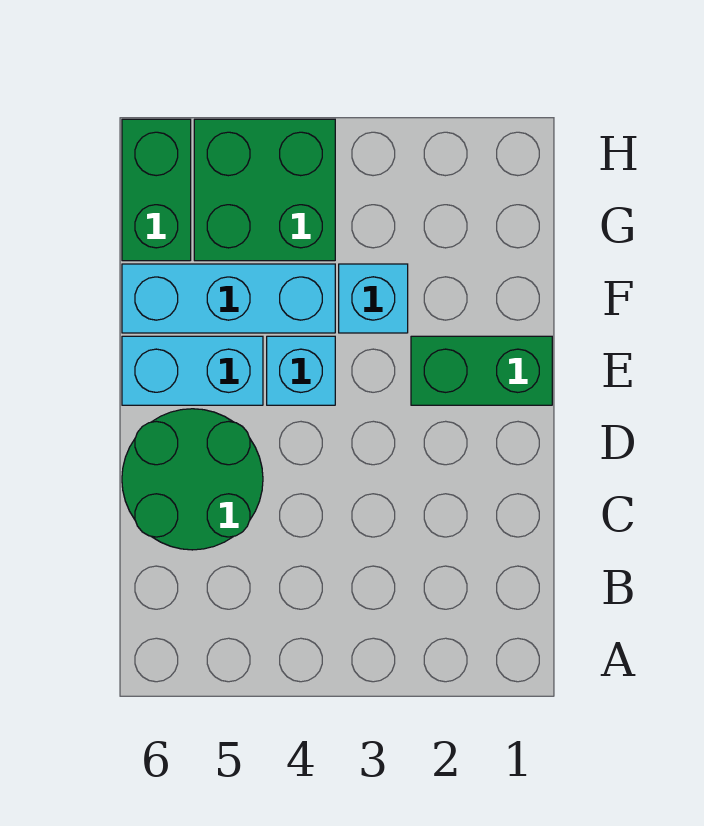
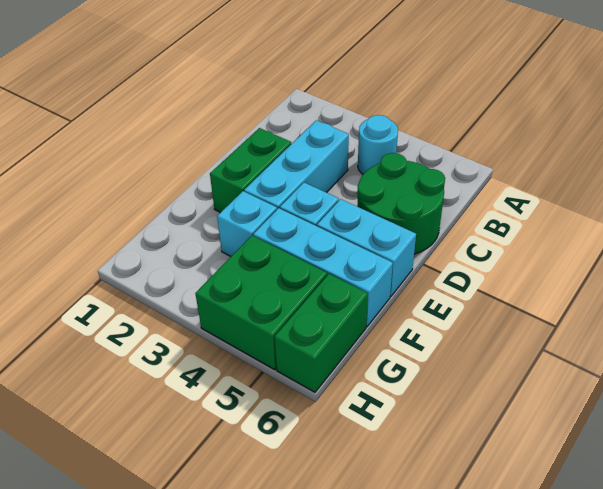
none -> cyan 1x1 round brick [358,115,398,174]
none -> cyan 1x3 brick [244,120,349,209]
green 1x2 brick [411,336,552,405] -> green 1x2 brick turned to [210,128,291,213]

